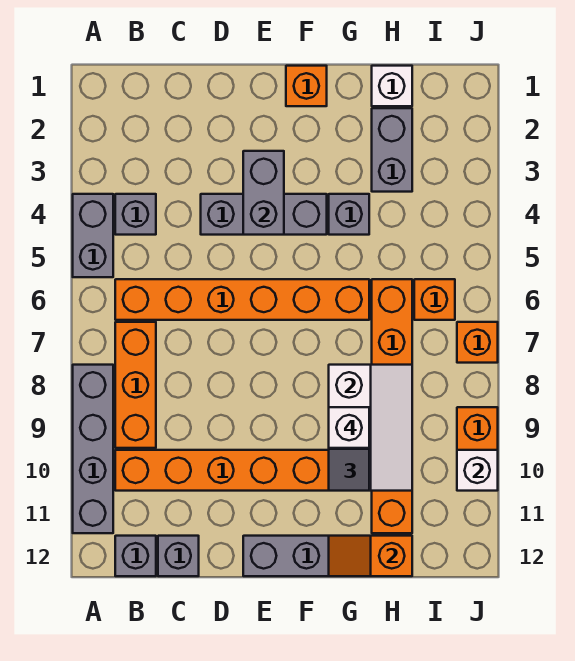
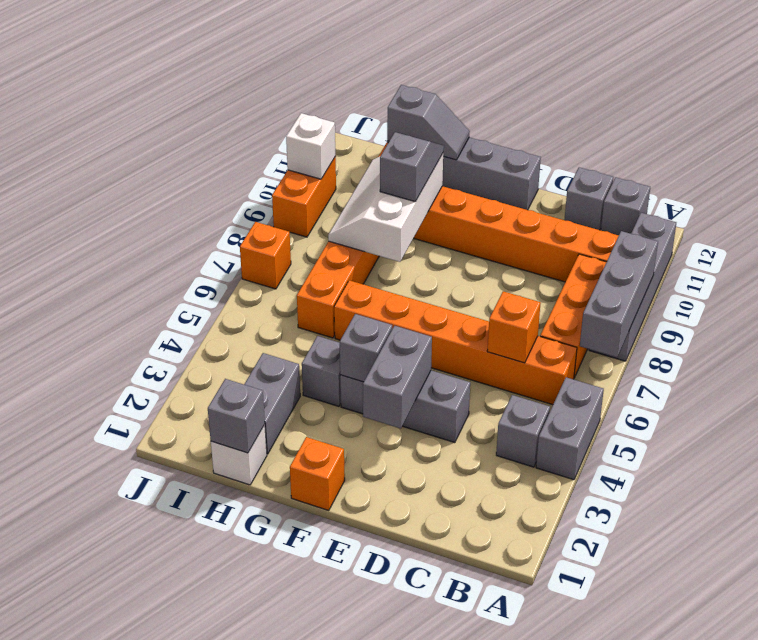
none -> grey 1x3 brick [580,231,658,357]
none -> grey 1x1 brick [340,314,392,382]
white 1x1 brick [329,407,369,448] -> none
orange 1x2 slope [329,536,412,576] -> grey 1x2 slope [387,85,470,160]
none -> grey 1x1 brick [208,379,265,453]
orange 1x1 brick [414,279,455,320] -> orange 1x1 brick moved to [487,291,541,363]

